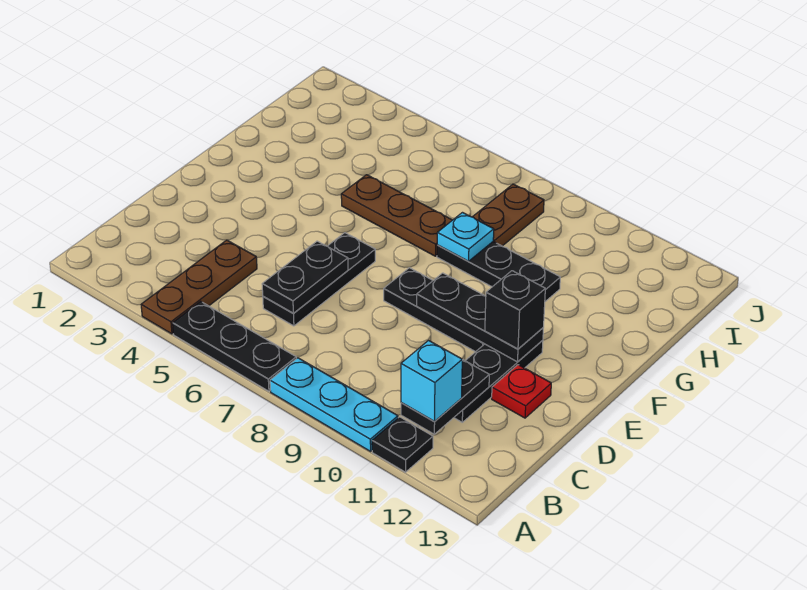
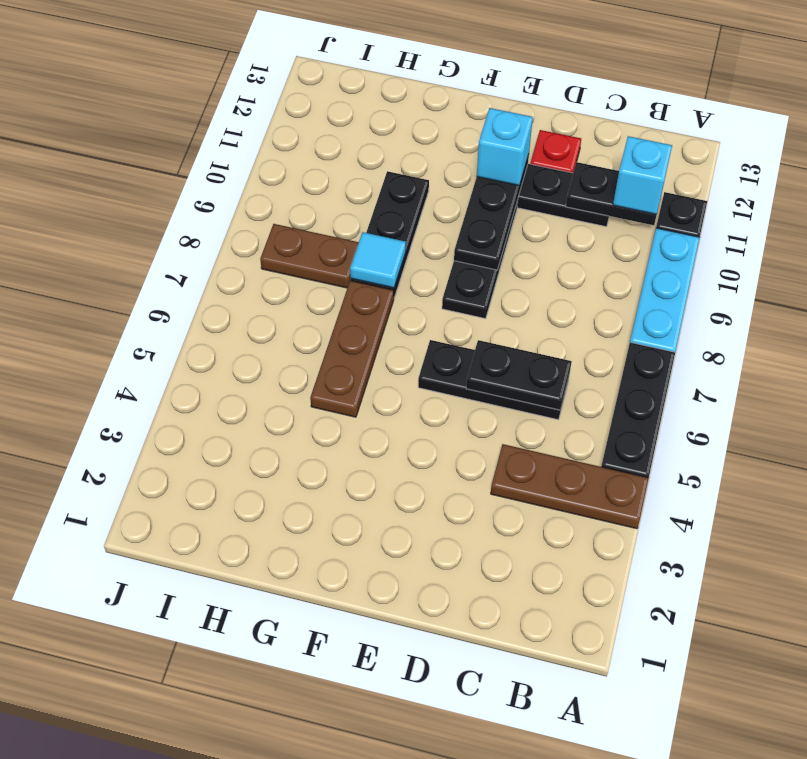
black 1x1 brick [485,271,545,349] -> cyan 1x1 brick [477,108,533,186]
cyan 1x1 plate [437,213,494,261] -> cyan 1x1 tile [350,232,406,288]

